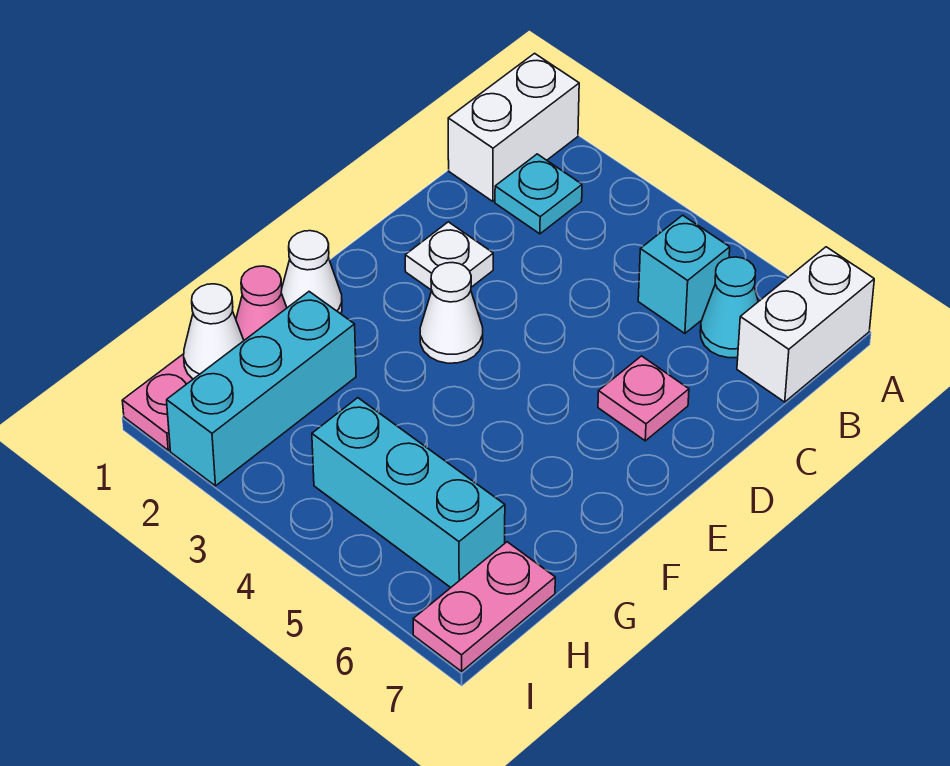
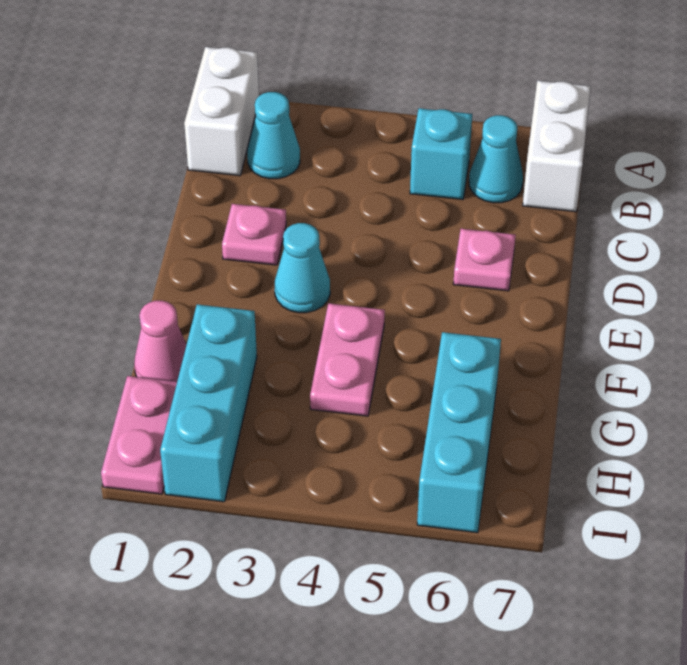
cyan 1x1 plate [495,154,582,234] -> cyan 1x1 cone [247,92,300,179]
white 1x1 plate [405,222,493,290] -> pink 1x1 plate [222,204,286,265]
white 1x1 cone [420,263,483,363] -> cyan 1x1 cone [275,223,330,313]
white 1x1 cone [281,231,342,314] -> none
white 1x1 cone [184,284,244,379] -> none
cyan 1x3 brick [312,398,505,587] -> cyan 1x3 brick turned to [417,332,501,533]
pink 1x2 plate [413,542,555,671] -> pink 1x2 plate moved to [310,303,385,416]

